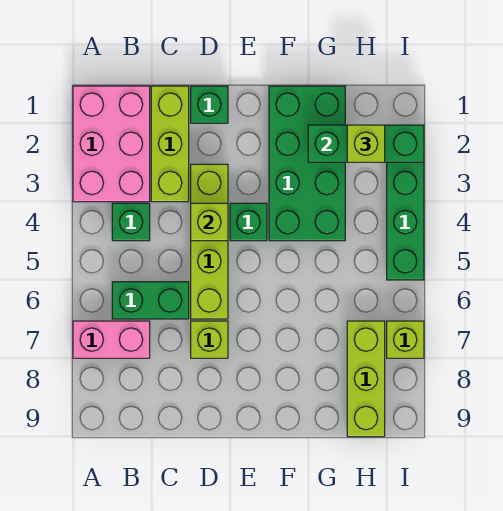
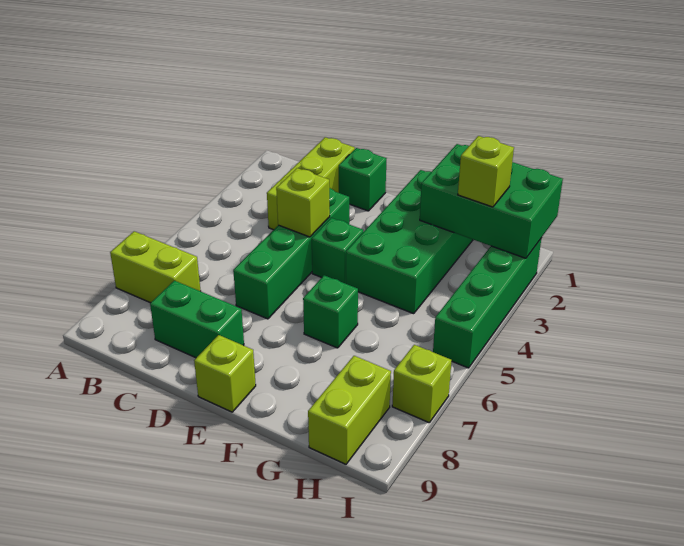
pink 2x3 brick [73,86,150,202] -> none
pink 1x2 brick [73,321,150,358] -> lime 1x2 brick [110,231,201,303]
green 1x1 brick [112,203,150,241] -> green 1x1 brick moved to [303,275,358,348]
green 1x2 brick [112,282,189,319] -> green 1x2 brick moved to [150,281,244,358]
lime 1x4 brick [191,164,228,319] -> green 1x4 brick [233,188,349,319]
lime 1x1 brick [191,321,228,358] -> lime 1x1 brick moved to [194,335,256,412]
green 1x3 brick [308,125,424,162] -> green 2x3 brick [420,144,563,258]
lime 1x3 brick [347,321,385,437] -> lime 1x2 brick [308,356,391,464]

